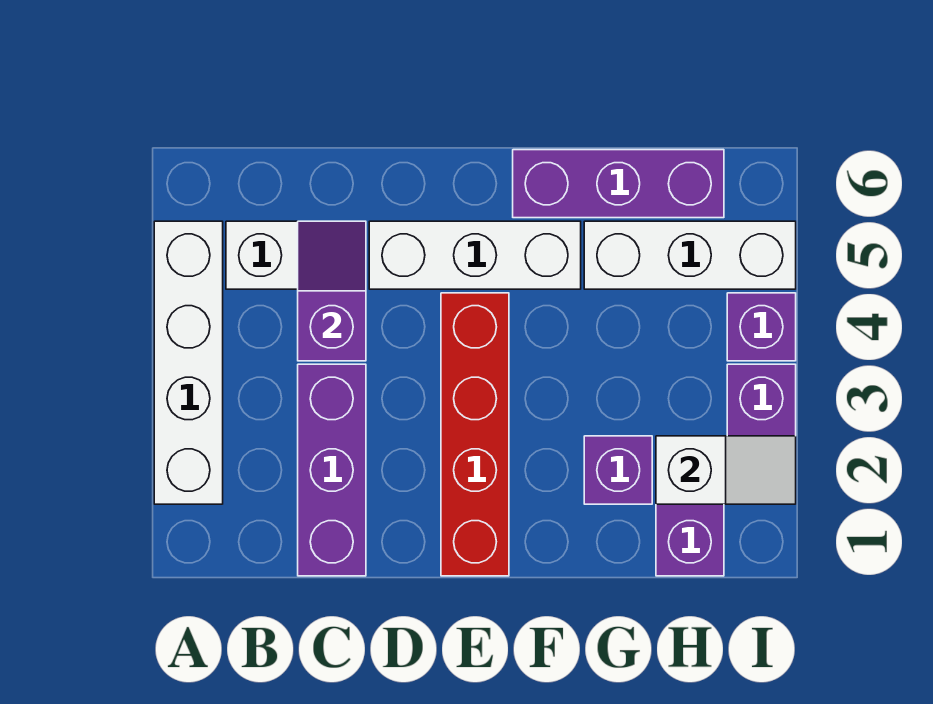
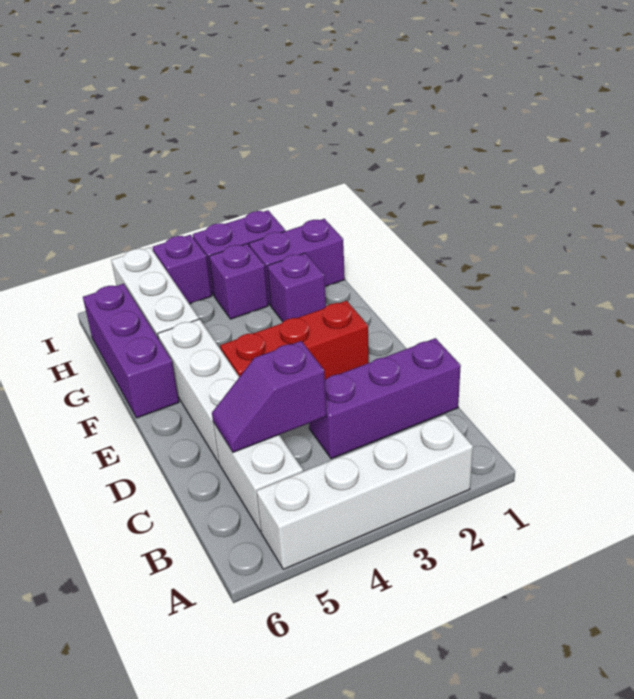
red 1x4 brick [441,293,509,576] -> red 1x3 brick [220,301,369,379]
white 1x2 slope [656,436,796,504] -> none
none -> purple 1x1 brick [209,244,268,319]

